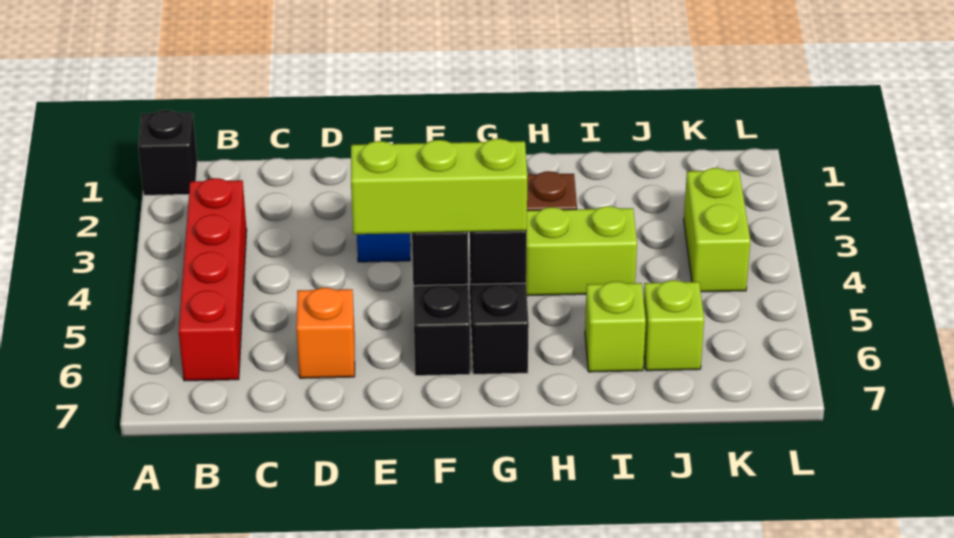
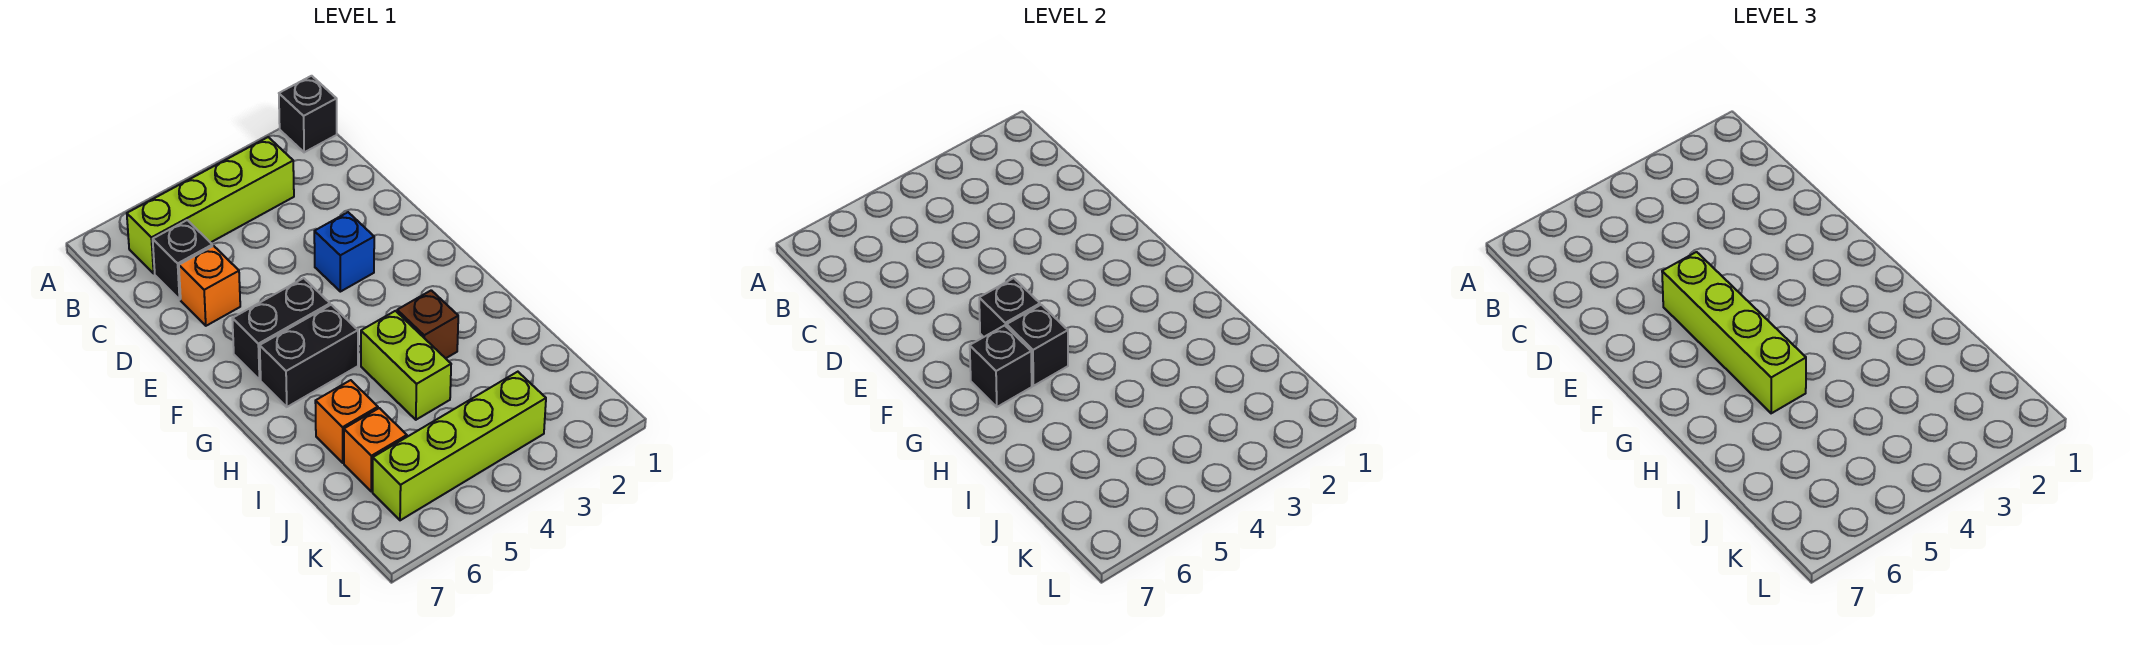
red 1x4 brick [179,178,247,381] -> lime 1x4 brick [127,137,294,273]
none -> black 1x1 brick [153,220,212,299]
lime 1x3 brick [351,139,527,234] -> lime 1x4 brick [1662,252,1806,413]
none -> black 1x1 brick [970,325,1032,407]
lime 1x1 brick [585,281,646,372] -> orange 1x1 brick [315,380,378,463]
lime 1x1 brick [643,280,704,371] -> orange 1x1 brick [344,408,407,491]
lime 1x2 brick [684,168,750,292] -> lime 1x4 brick [373,372,546,520]

